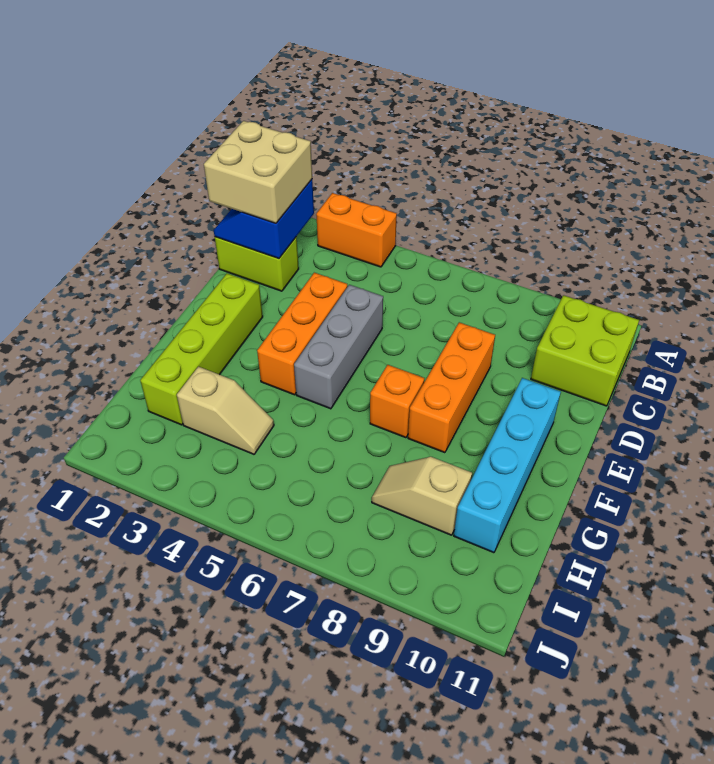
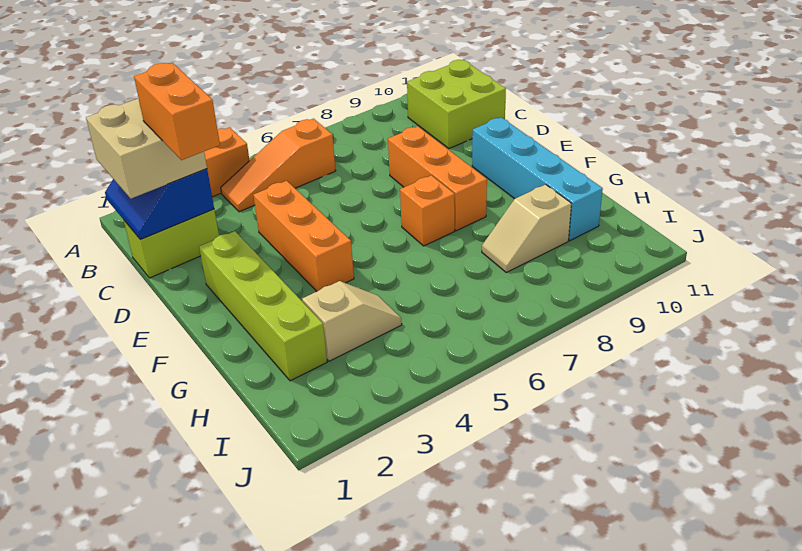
none -> orange 1x3 slope [221,119,336,212]
none -> orange 1x2 brick [134,63,220,160]
grey 1x3 brick [294,285,383,409] -> none

